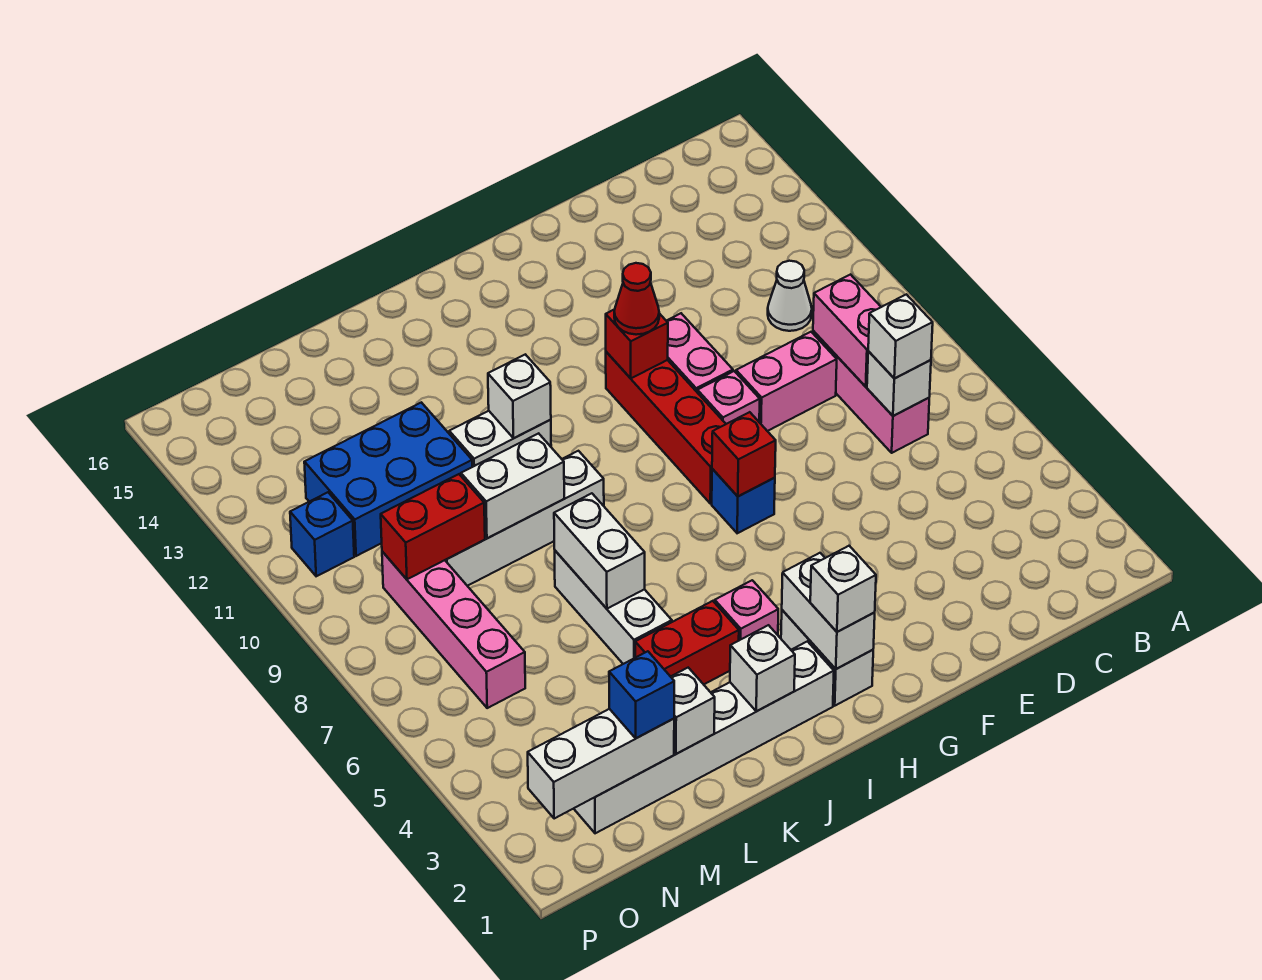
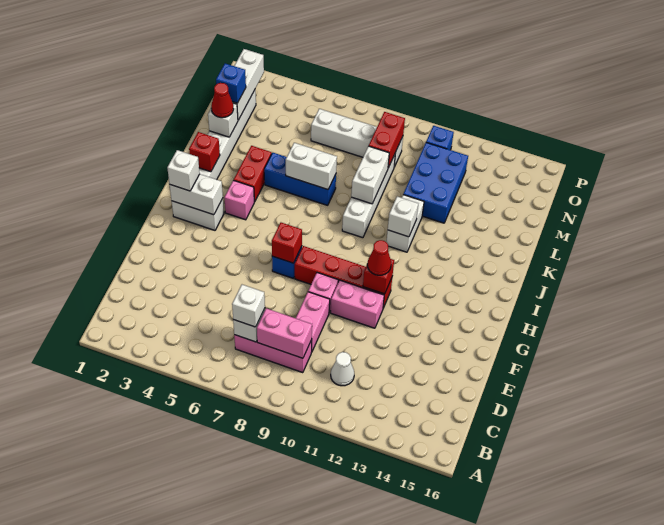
white 1x1 brick [730,625,795,711] -> red 1x1 brick [189,132,220,172]
white 1x3 brick [555,551,672,664] -> blue 1x3 brick [264,152,336,205]
none -> red 1x1 cone [211,83,234,118]
pink 1x4 brick [382,551,525,708] -> white 1x4 brick [311,109,403,167]

